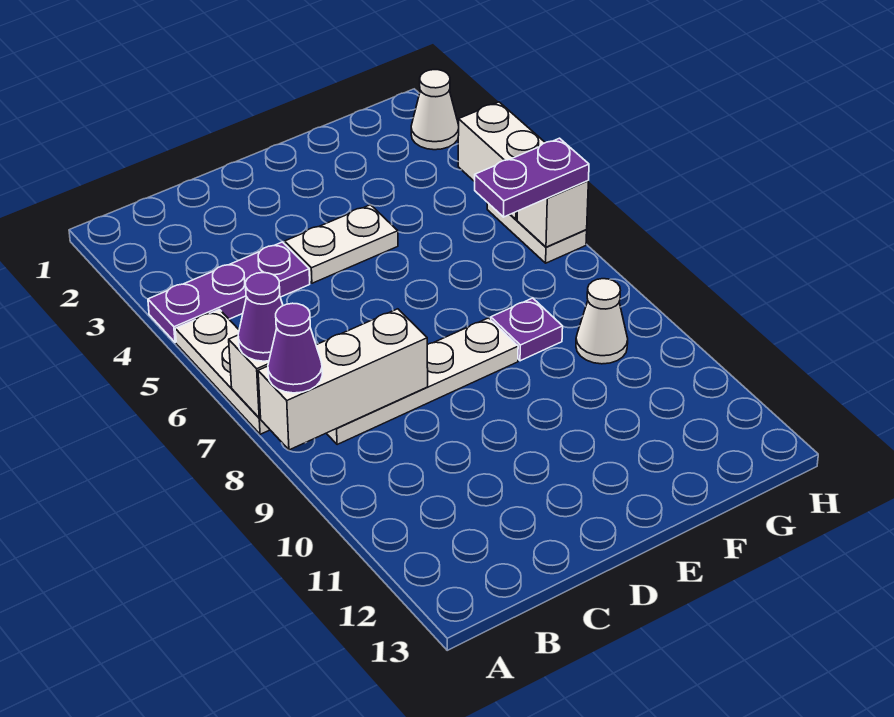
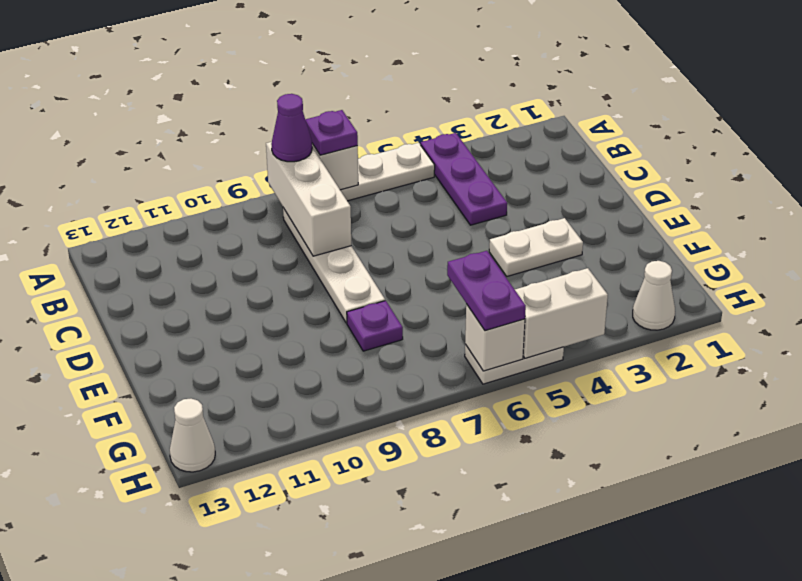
purple 1x1 cone [238,273,283,361] -> purple 1x1 plate [305,110,358,155]
white 1x2 plate [285,205,398,283] -> white 1x2 plate turned to [489,218,583,276]
white 1x1 cone [576,279,628,364] -> white 1x1 cone moved to [170,399,215,472]

